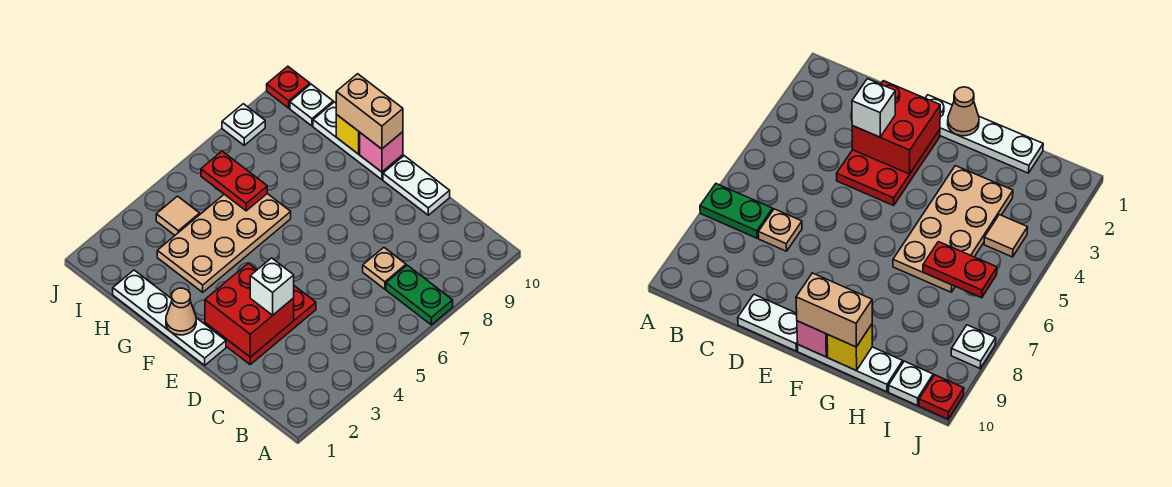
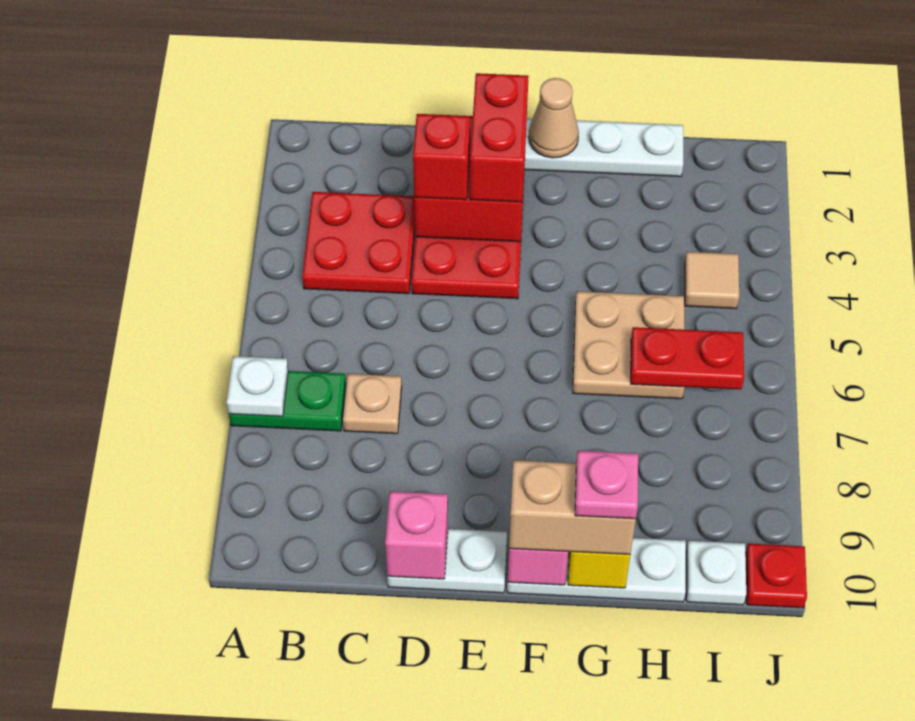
none -> red 2x2 plate [302,192,415,294]
white 1x1 brick [250,258,294,315] -> red 1x1 brick [413,114,470,200]
none -> pink 1x1 brick [385,491,448,579]
none -> red 1x2 brick [470,73,529,202]
tan 2x4 plate [157,194,291,292] -> tan 2x2 plate [573,291,685,399]
none -> pink 1x1 plate [575,451,638,519]
white 1x1 plate [222,104,265,145] -> white 1x1 plate moved to [227,356,288,417]

